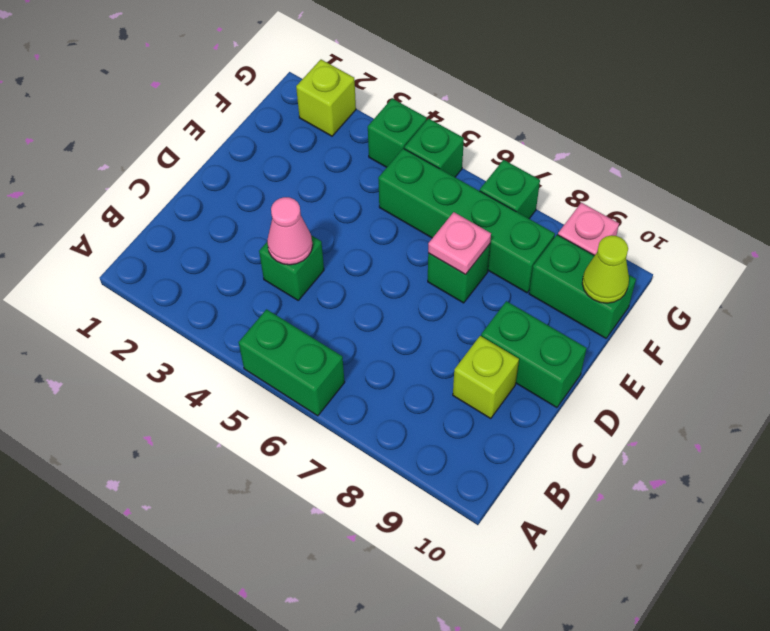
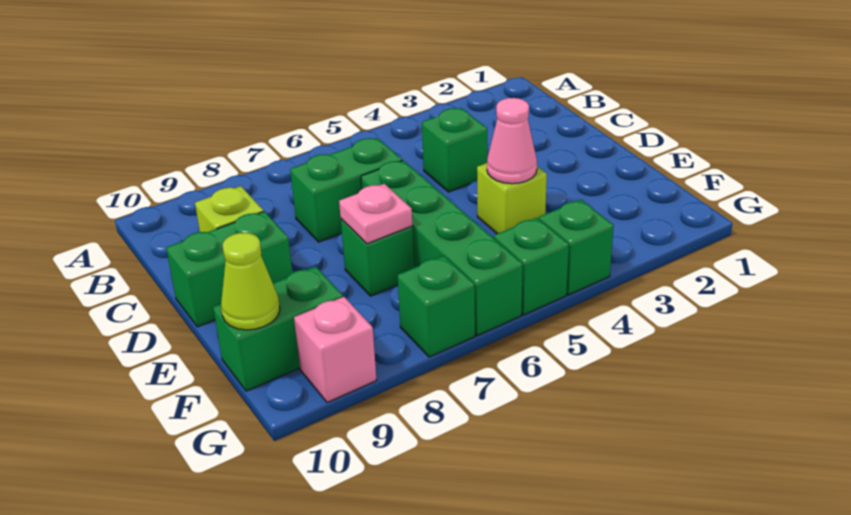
green 1x2 brick [239,309,345,416] -> green 1x2 brick moved to [290,138,402,242]
pink 1x1 cone [267,197,313,265] -> pink 1x1 cone moved to [487,98,537,184]
green 1x4 brick [378,148,555,293] -> green 1x4 brick turned to [361,160,523,336]
lime 1x1 brick [296,60,356,136] -> lime 1x1 brick moved to [477,163,547,234]

